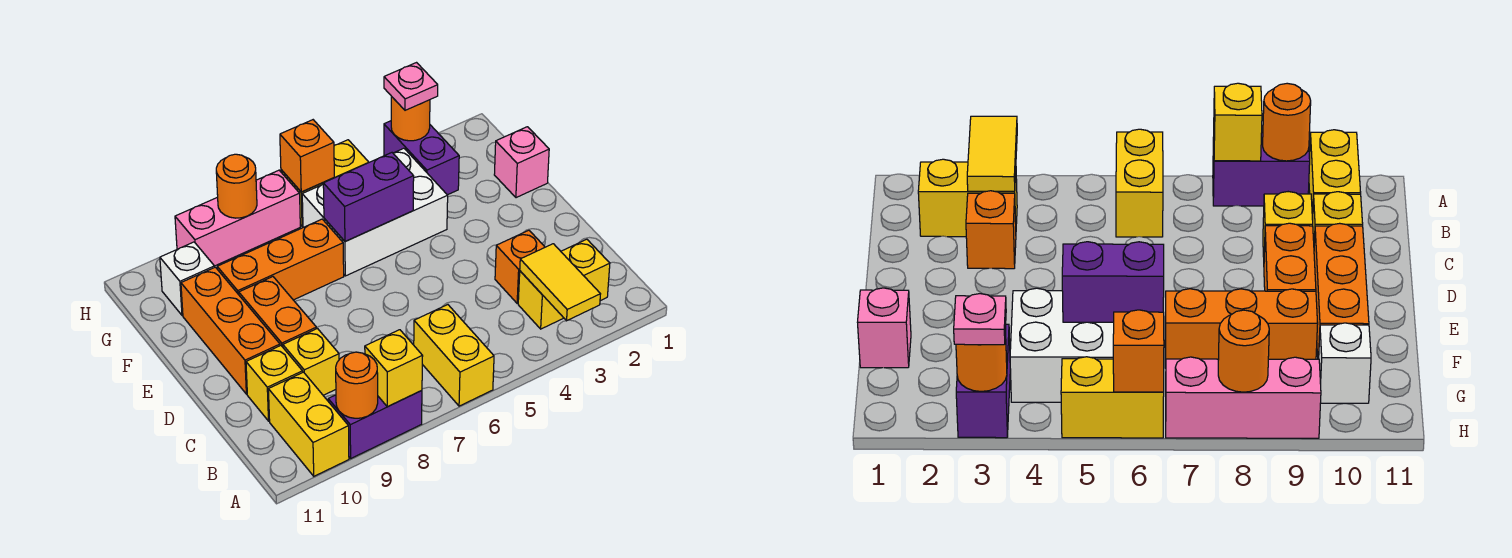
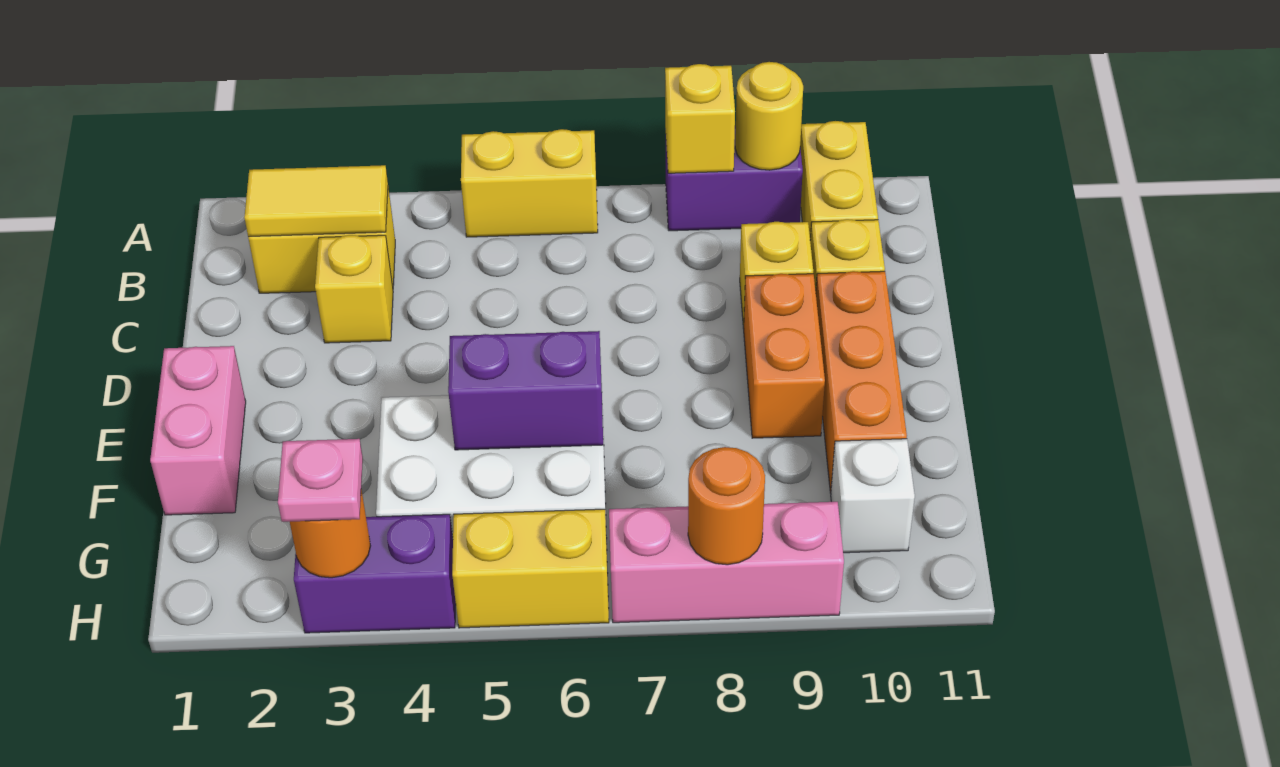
yellow 1x2 tile [520,244,600,321] -> yellow 1x2 tile turned to [244,165,388,237]
yellow 1x2 brick [414,305,494,406] -> yellow 1x2 brick turned to [461,129,598,237]
orange 1x1 round brick [336,352,378,418] -> yellow 1x1 round brick [735,62,803,170]
orange 1x1 brick [495,230,545,303] -> yellow 1x1 brick [315,235,393,343]
pink 1x1 brick [494,127,549,198] -> pink 1x2 brick [150,346,246,515]
orange 1x3 brick [217,219,344,300] -> none
purple 1x2 brick [384,121,459,195] -> purple 1x2 brick turned to [294,514,456,633]
orange 1x1 brick [280,120,334,192] -> none

